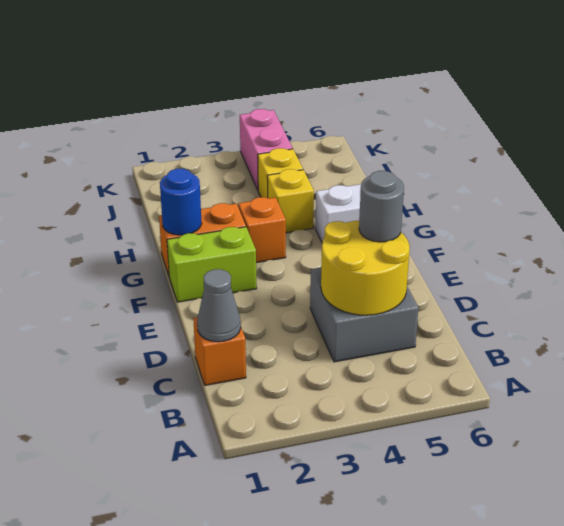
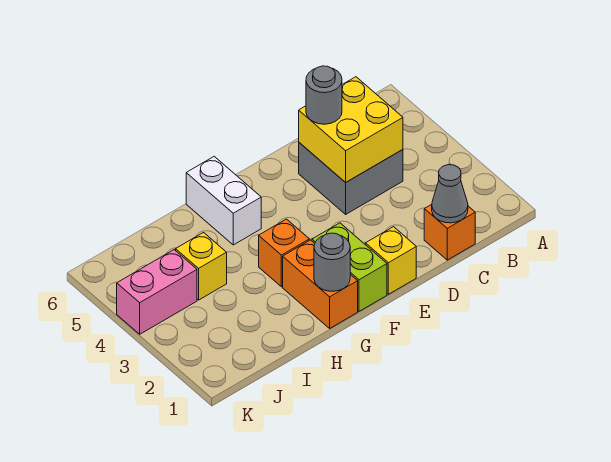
yellow 2x2 round brick [321,220,410,315] -> yellow 2x2 brick [299,77,403,183]
blue 1x1 round brick [160,169,202,235] -> grey 1x1 round brick [314,233,350,291]
yellow 1x1 brick [267,169,314,233] -> yellow 1x1 brick moved to [366,227,416,294]

